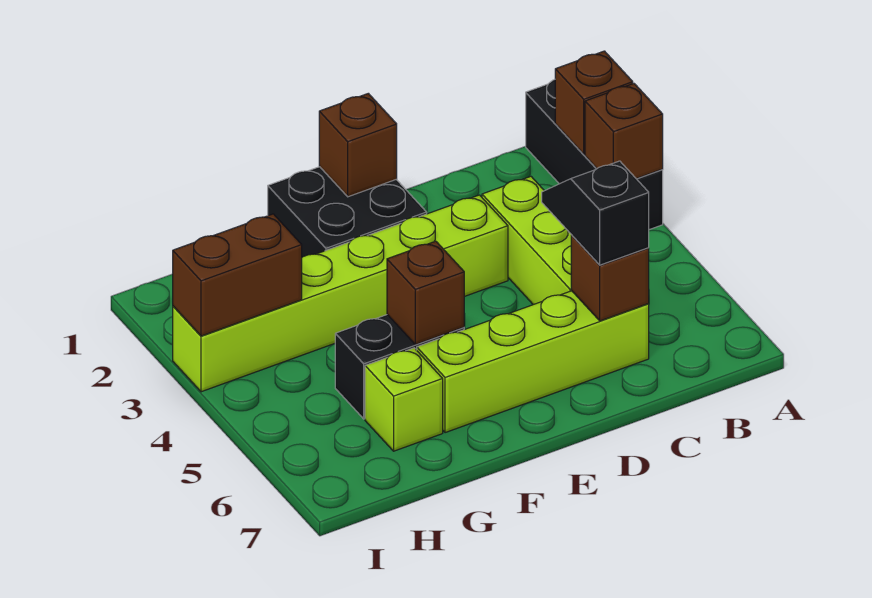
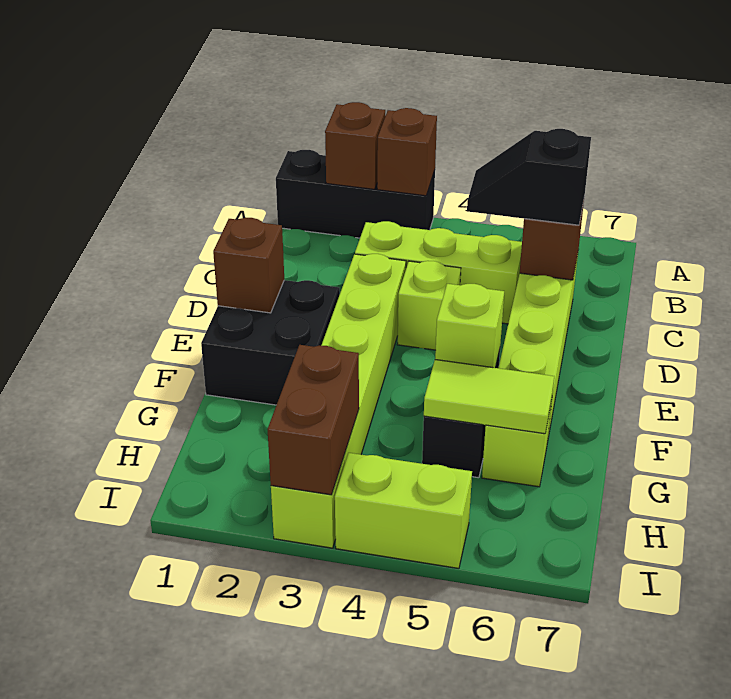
none -> lime 1x1 brick [397,261,461,350]
brown 1x1 brick [387,241,464,345] -> lime 1x1 brick [435,284,504,368]
none -> lime 1x2 tile [424,360,554,434]
none -> lime 1x2 brick [335,453,472,568]

